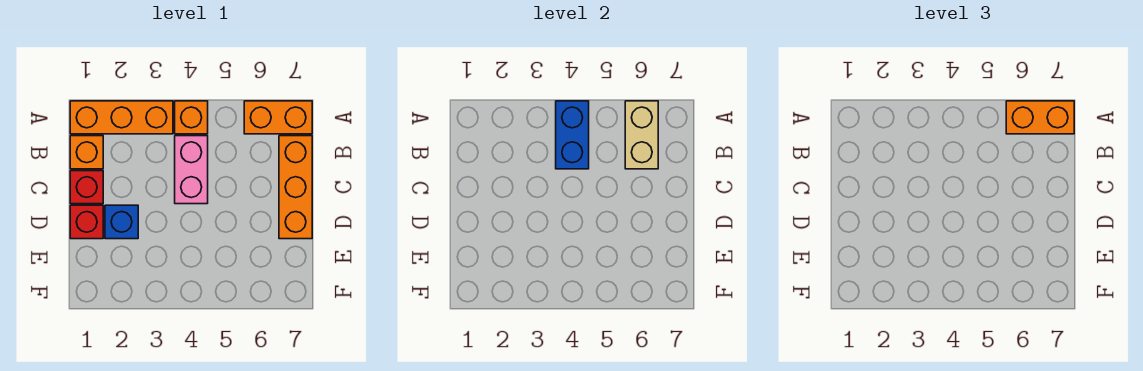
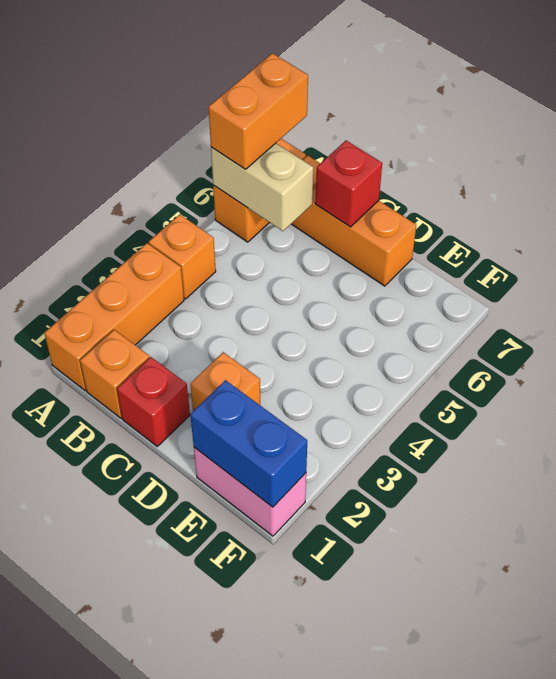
blue 1x2 brick [556,101,589,169] -> blue 1x2 brick moved to [190,380,307,507]
pink 1x2 brick [175,136,208,204] -> pink 1x2 brick moved to [194,447,306,536]
red 1x1 brick [70,205,103,239] -> red 1x1 brick moved to [315,141,382,227]
blue 1x1 brick [105,205,138,239] -> orange 1x1 brick [190,352,260,411]

